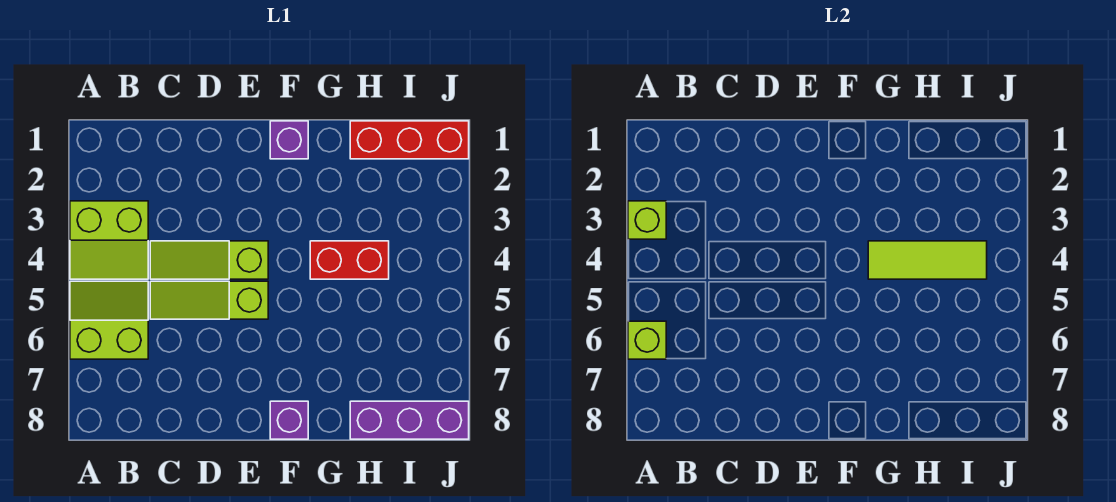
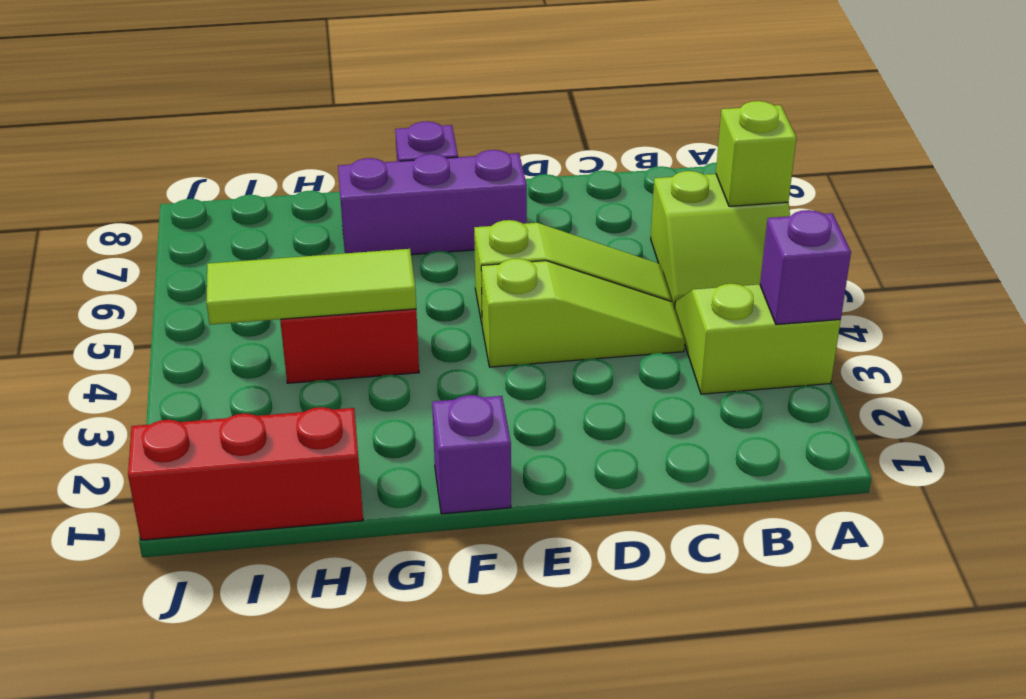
lime 1x1 brick [628,201,666,239] -> purple 1x1 brick [760,210,851,325]
purple 1x3 brick [350,401,469,439] -> purple 1x3 brick moved to [338,150,527,255]

